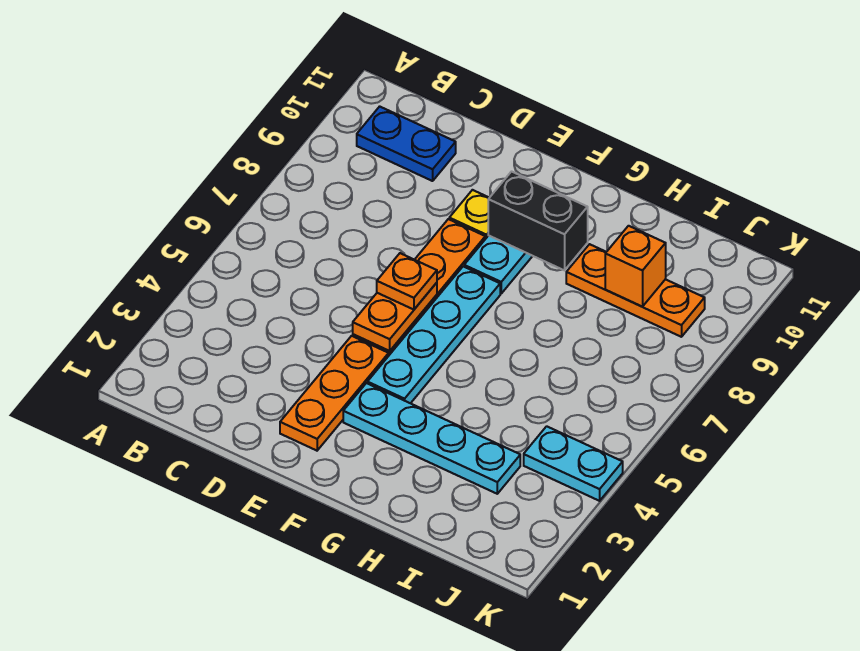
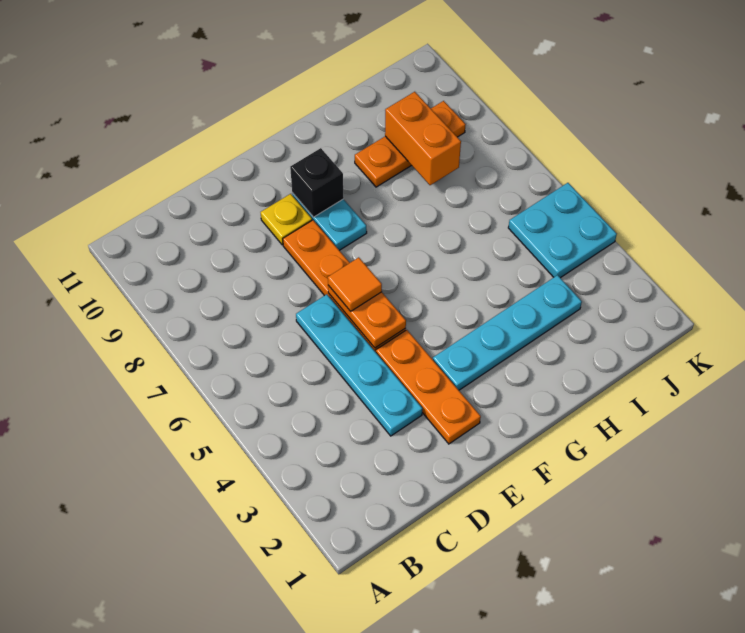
blue 1x2 plate [357,106,456,181] -> none
orange 1x1 plate [377,253,437,310] -> orange 1x1 tile [328,257,382,311]
cyan 1x4 plate [367,266,500,403] -> cyan 1x4 plate moved to [296,294,422,436]
black 1x2 brick [488,172,588,270] -> black 1x1 brick [290,148,344,217]
orange 1x1 brick [605,226,666,307] -> orange 1x2 brick [385,92,461,185]
cyan 1x2 plate [524,426,623,501] -> cyan 2x2 plate [508,183,617,278]

